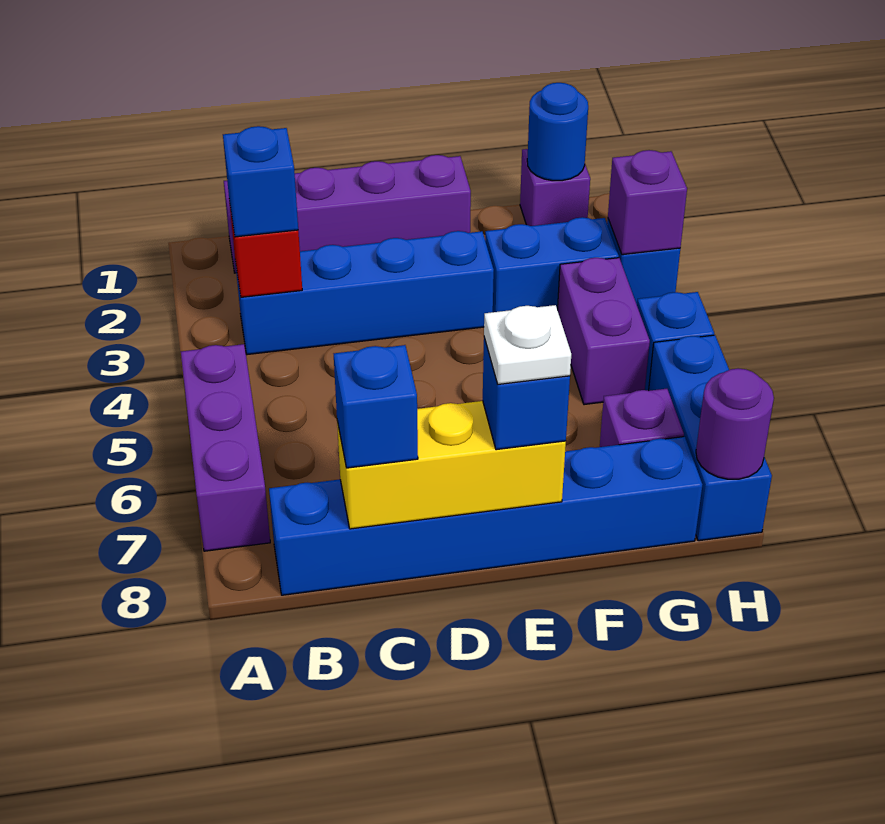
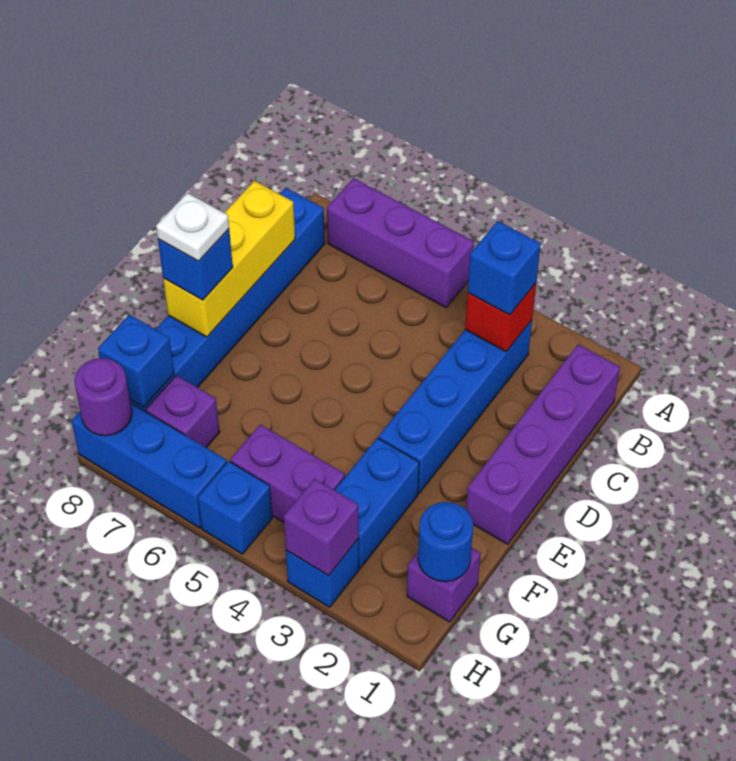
blue 1x1 brick [334,345,418,468] -> blue 1x1 brick moved to [98,315,174,407]

